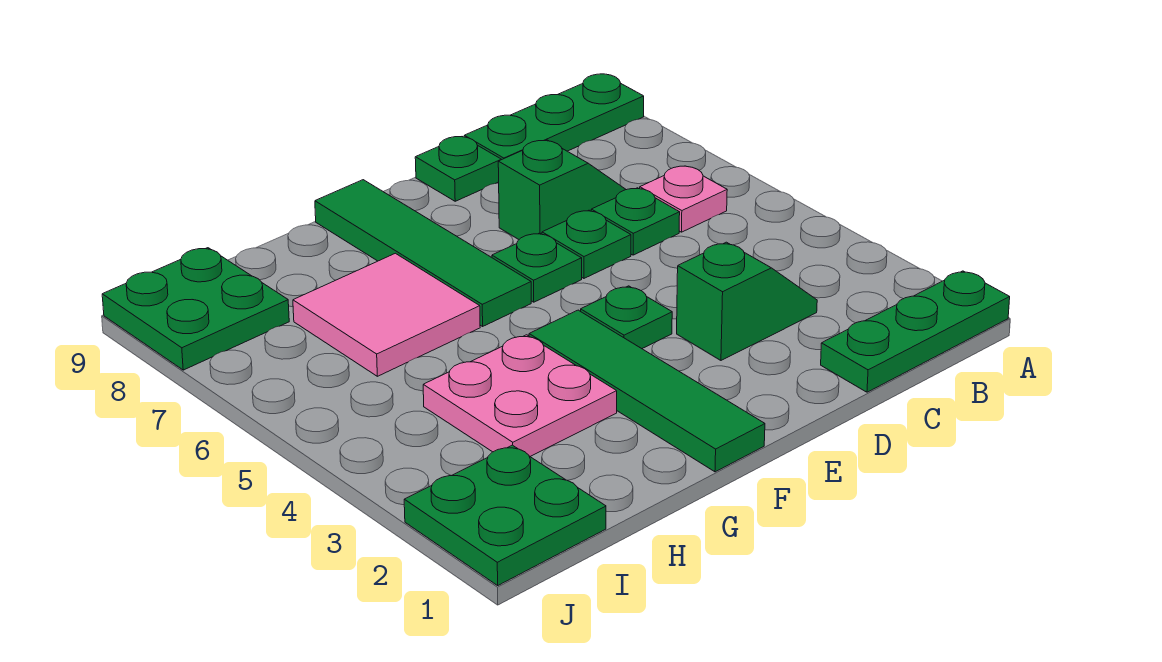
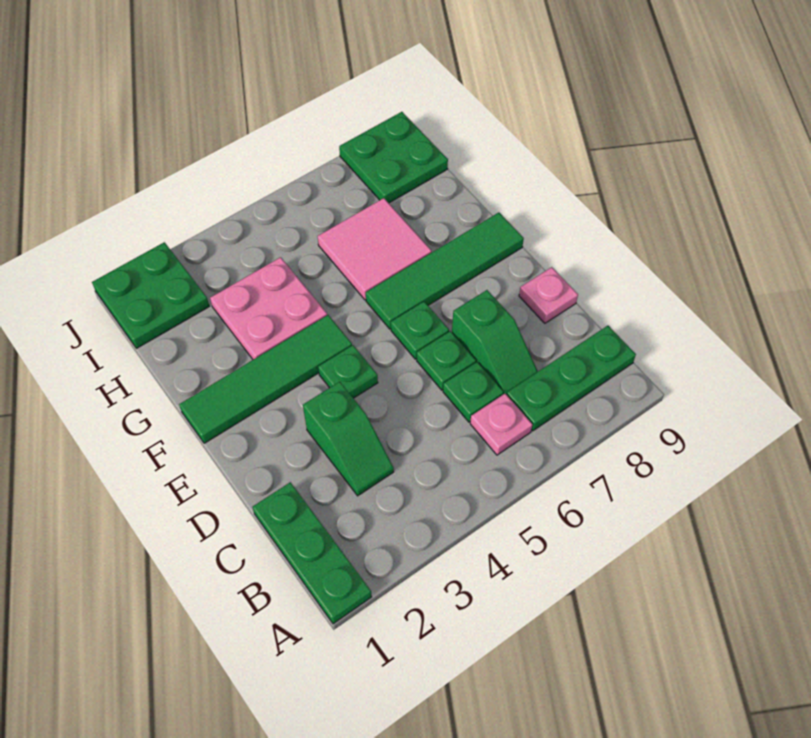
green 1x3 plate [464,74,644,159] -> green 1x3 plate turned to [507,326,636,431]
green 1x1 plate [415,137,502,201] -> pink 1x1 plate [519,267,578,323]

